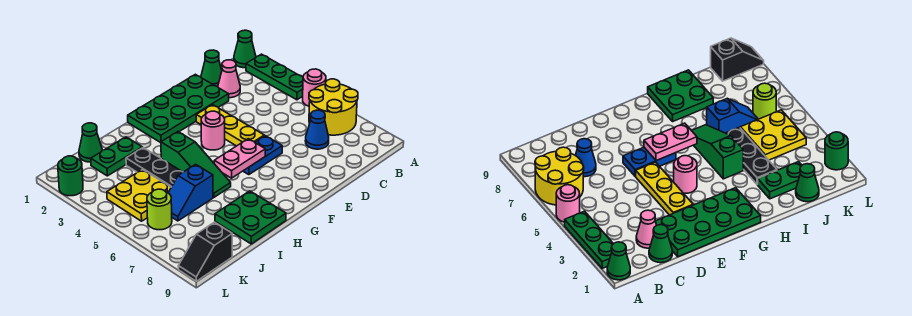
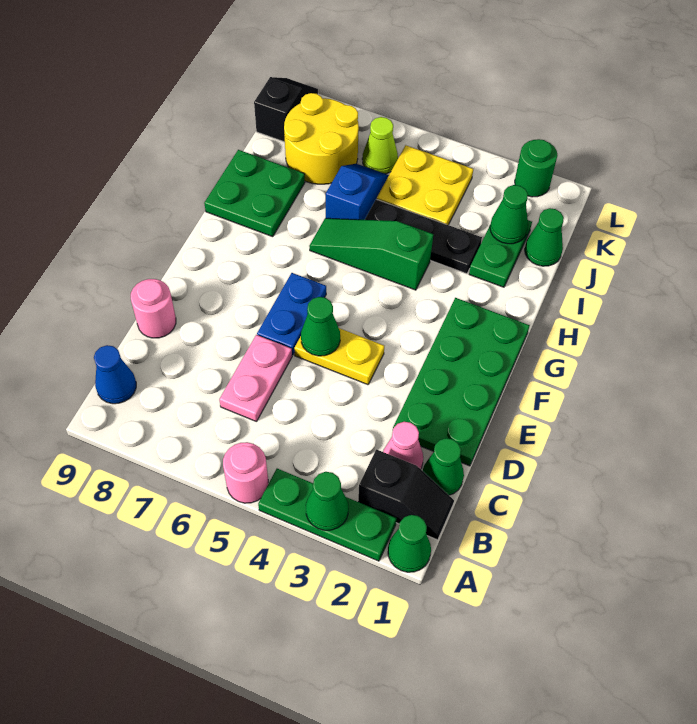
none -> green 1x1 cone [306,472,349,530]
yellow 2x2 round brick [309,79,358,135] -> yellow 2x2 round brick moved to [284,93,359,184]
none -> black 1x2 slope [358,449,454,540]
blue 1x1 cone [305,110,329,149] -> blue 1x1 cone moved to [94,345,136,404]
yellow 1x3 plate [196,105,264,146] -> yellow 1x2 plate [294,328,384,385]
none -> green 1x1 cone [301,297,340,356]
pink 1x1 round brick [201,111,225,150] -> pink 1x1 round brick moved to [131,279,176,338]
pink 1x2 plate [214,139,265,178] -> pink 1x2 plate moved to [219,335,292,422]
none -> green 1x1 cone [490,185,528,244]
lime 1x1 round brick [147,189,172,230] -> lime 1x1 cone [362,117,398,174]

